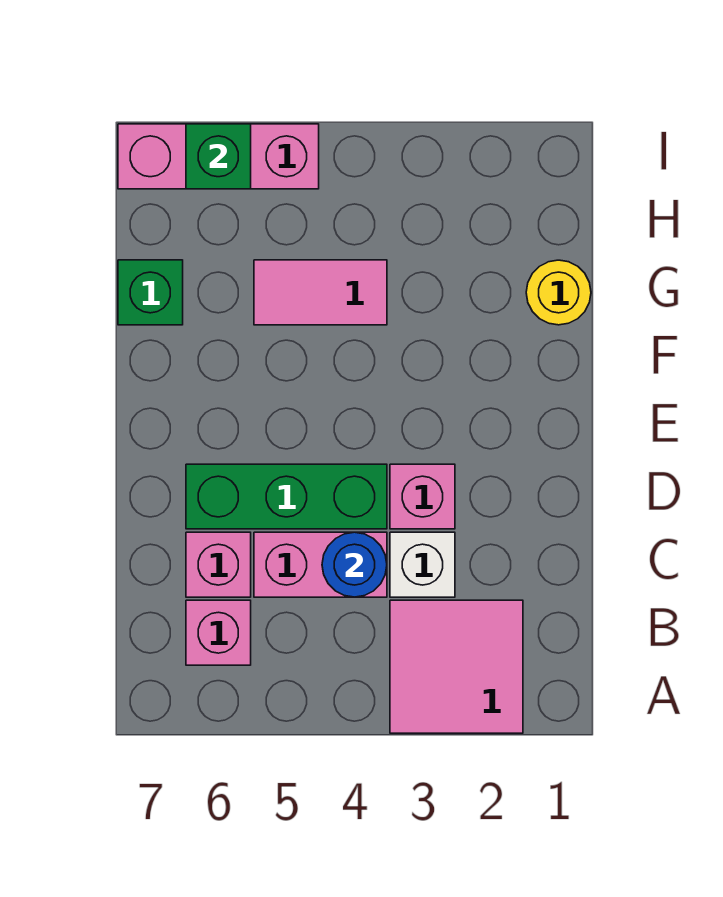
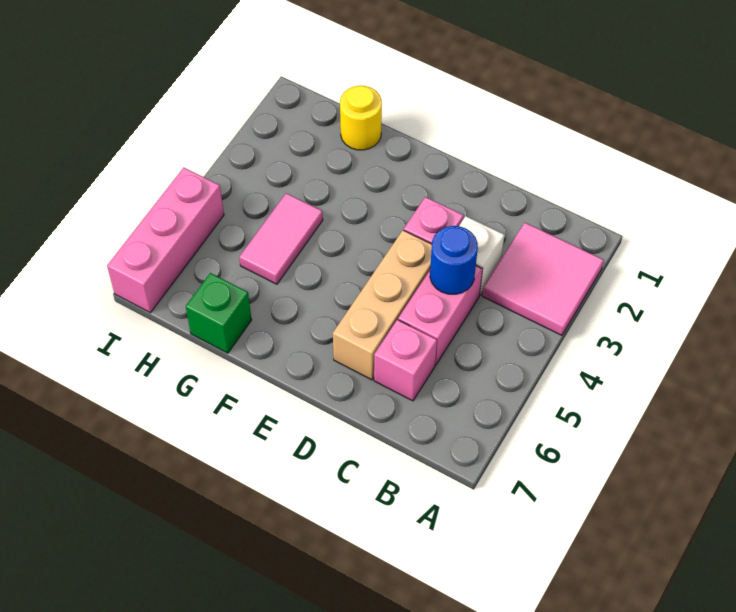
pink 1x1 brick [186,600,251,665] -> none
green 1x3 brick [186,464,387,529] -> tan 1x3 brick [333,230,432,380]
green 1x1 brick [186,124,251,189] -> none

